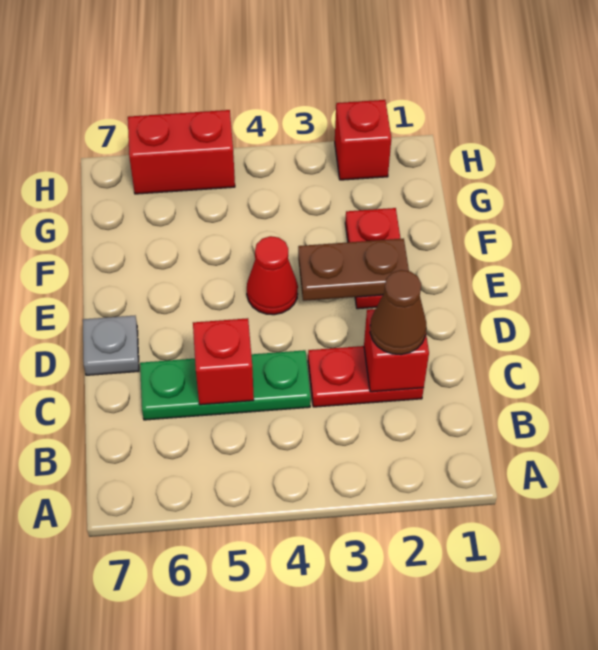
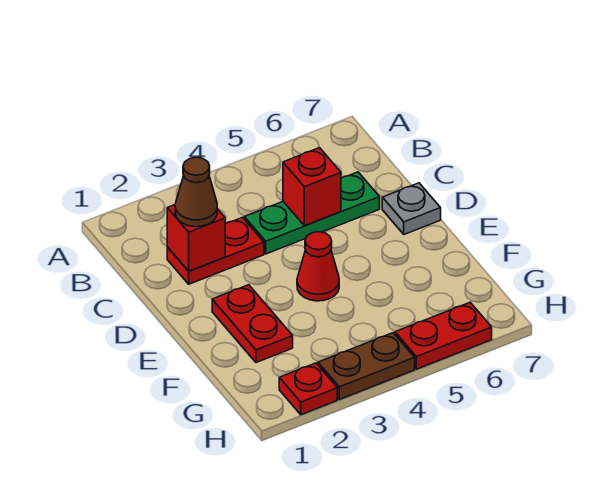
brown 1x2 plate [298,239,409,301] -> brown 1x2 plate moved to [318,333,415,400]
red 1x1 brick [335,100,391,180] -> red 1x1 plate [279,363,337,415]
red 1x2 brick [128,110,235,194] -> red 1x2 plate [395,303,492,369]

